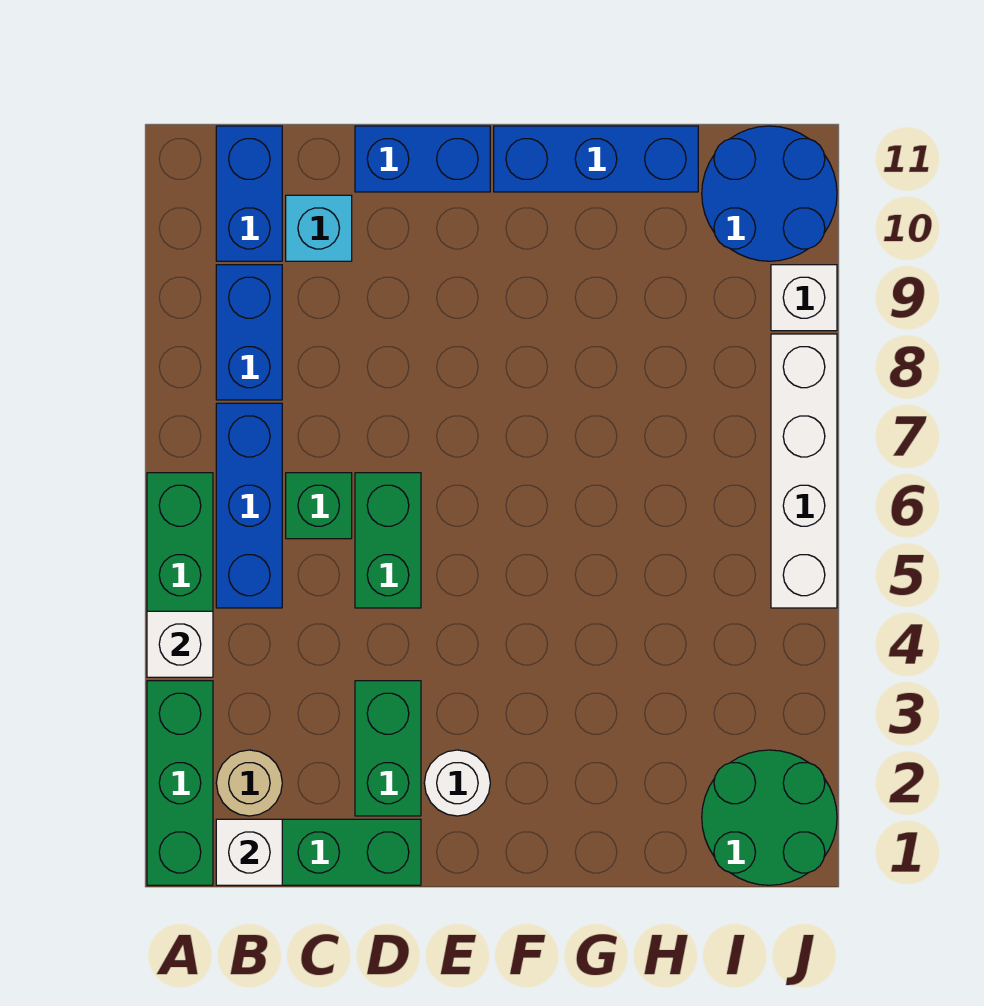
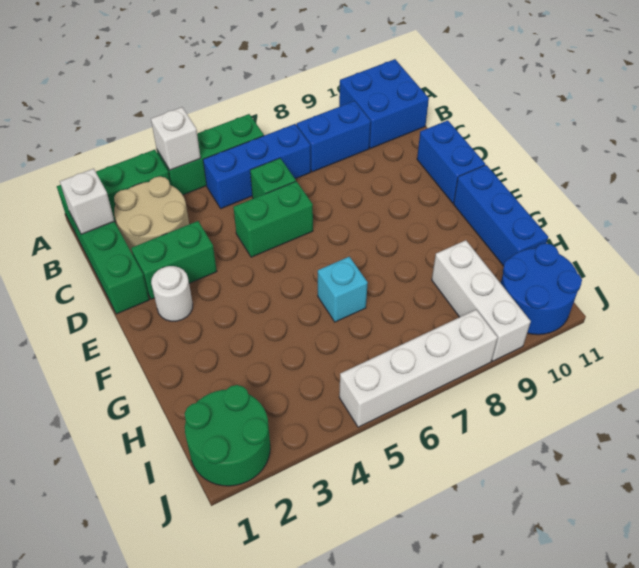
tan 1x1 round brick [216,750,282,816] -> tan 2x2 round brick [114,176,189,253]
blue 1x2 brick [216,126,282,261] -> blue 2x2 brick [339,59,429,148]
cyan 1x1 brick [286,195,352,261] -> cyan 1x1 brick moved to [318,257,368,322]
white 1x1 brick [771,265,837,331] -> white 1x3 brick [432,240,531,361]

